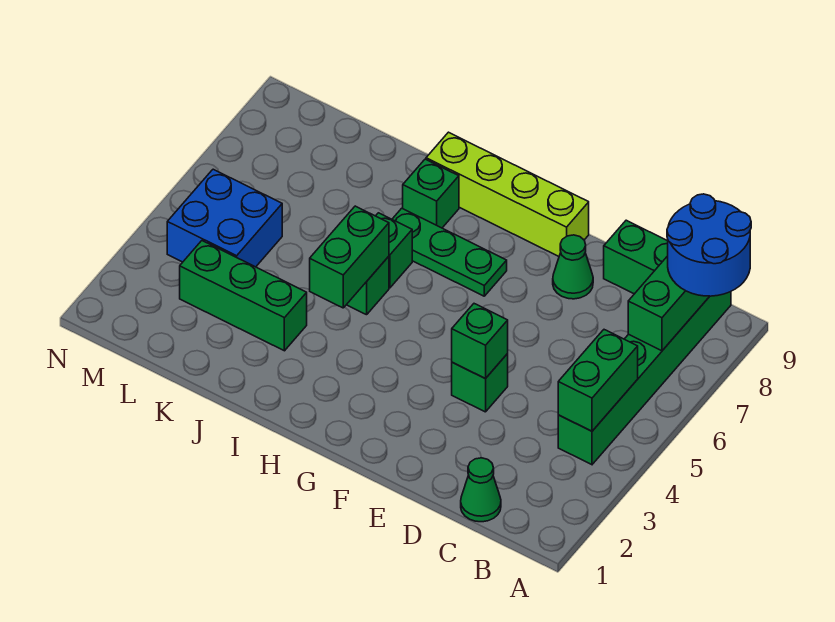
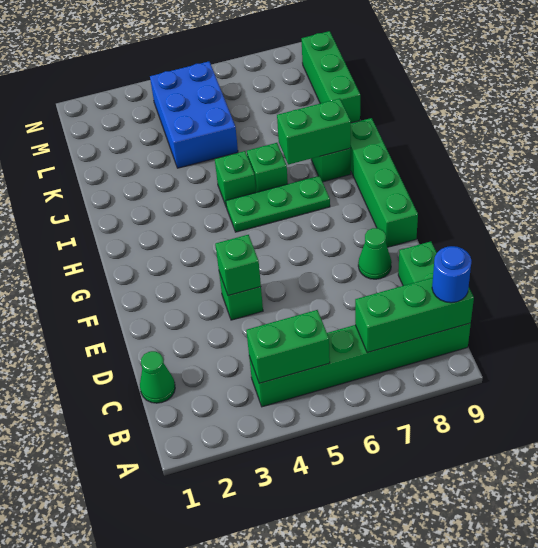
blue 2x2 round brick [667,194,751,296] -> blue 1x1 round brick [432,246,472,303]
lime 1x4 brick [426,132,589,256] -> green 1x4 brick [351,118,418,247]
green 1x3 plate [392,208,507,296] -> green 1x3 plate turned to [226,176,330,232]
green 1x2 brick [310,206,389,308] -> green 1x2 brick moved to [277,99,351,164]
green 1x3 brick [180,241,307,351] -> green 1x3 brick moved to [302,31,360,123]
blue 2x2 brick [167,169,282,267] -> blue 2x3 brick [150,61,238,168]

